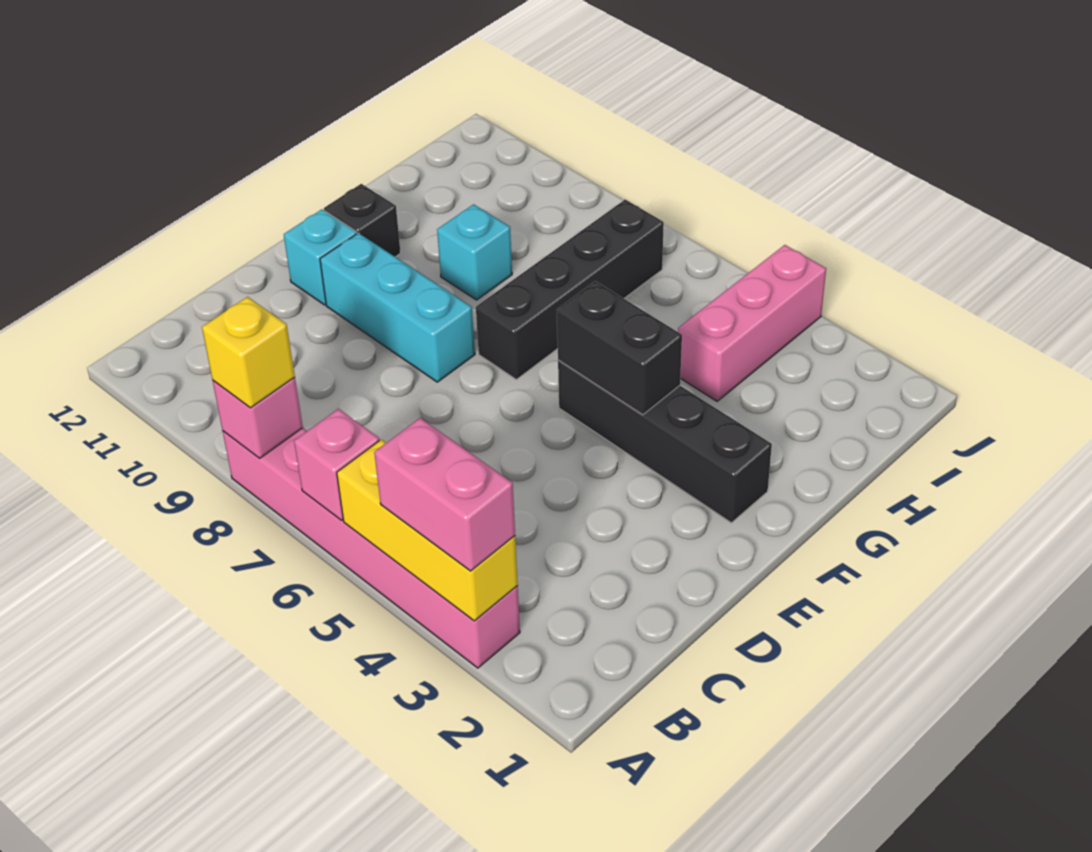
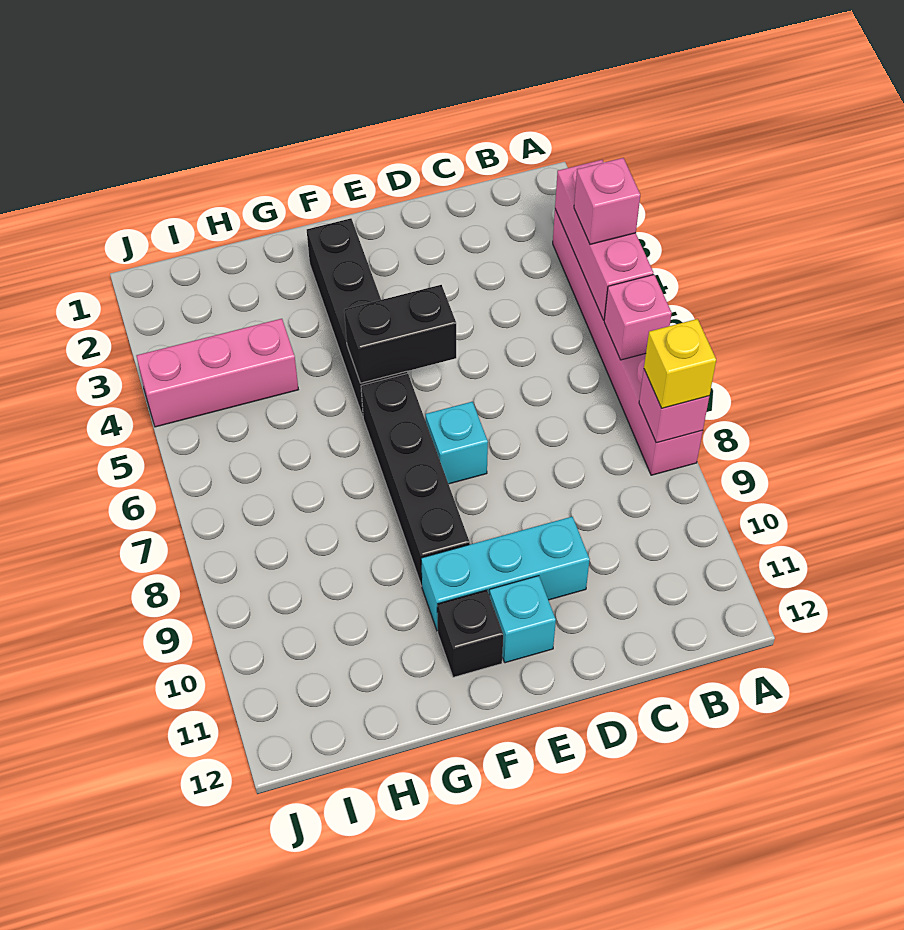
yellow 1x3 brick [337,440,518,621] -> pink 1x3 brick [555,160,653,320]
pink 1x2 brick [374,418,515,571] -> pink 1x1 brick [574,158,640,244]
cyan 1x3 brick [320,233,475,382] -> cyan 1x3 brick turned to [421,517,590,631]
black 1x2 brick [557,281,682,415] -> black 1x2 brick turned to [344,285,456,383]
black 1x4 brick [476,200,664,379] -> black 1x4 brick turned to [361,373,470,586]
cyan 1x1 brick [437,204,512,300] -> cyan 1x1 brick moved to [426,402,488,484]

